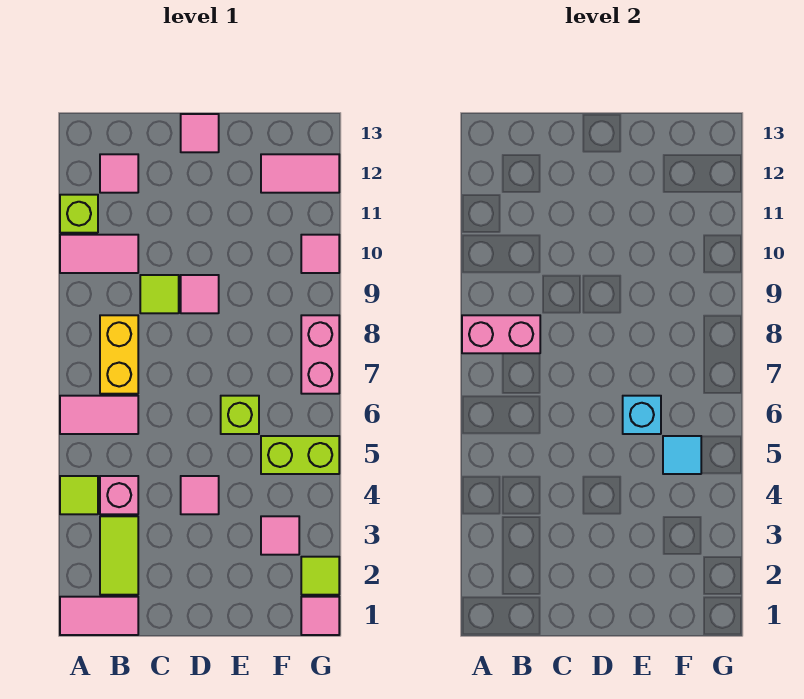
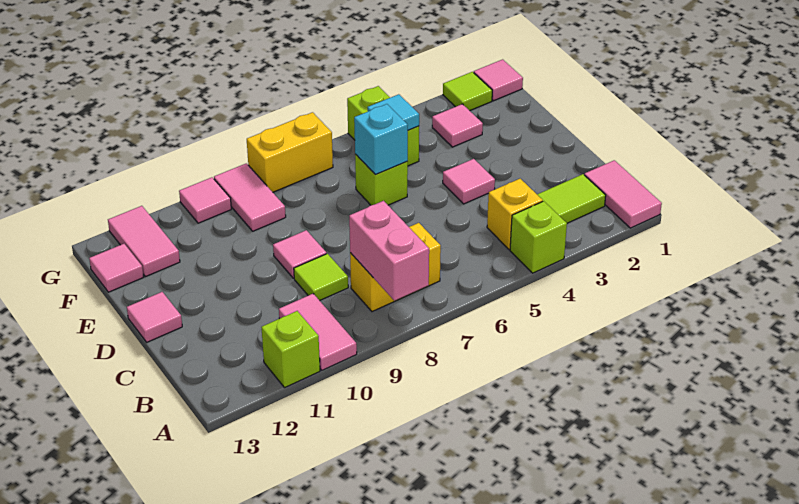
lime 1x1 tile [60,476,98,514] -> lime 1x1 brick [510,201,567,273]
pink 1x2 tile [60,396,138,434] -> pink 1x2 tile moved to [214,163,286,231]
pink 1x1 brick [100,476,138,514] -> yellow 1x1 brick [487,179,543,249]
pink 1x1 tile [100,154,138,193] -> pink 1x1 tile moved to [89,244,143,292]
pink 1x2 brick [301,315,339,394] -> yellow 1x2 brick [247,112,333,192]

